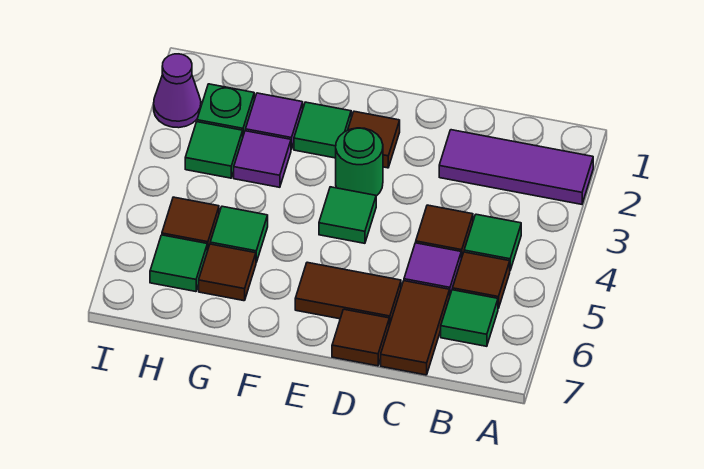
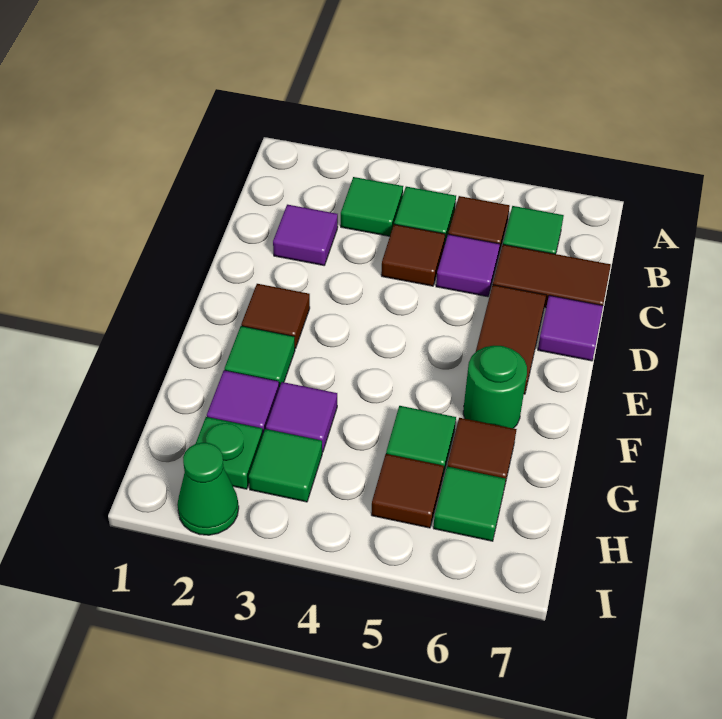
purple 1x3 tile [439,130,593,204] -> purple 1x1 tile [273,205,338,265]
brown 1x1 tile [332,309,389,366] -> purple 1x1 tile [538,295,603,361]
green 1x1 round brick [336,128,383,196] -> green 1x1 round brick moved to [463,346,527,428]
green 1x1 tile [319,187,376,243] -> green 1x1 tile moved to [341,177,403,236]
purple 1x1 cone [154,54,201,128] -> green 1x1 cone [177,443,239,535]

